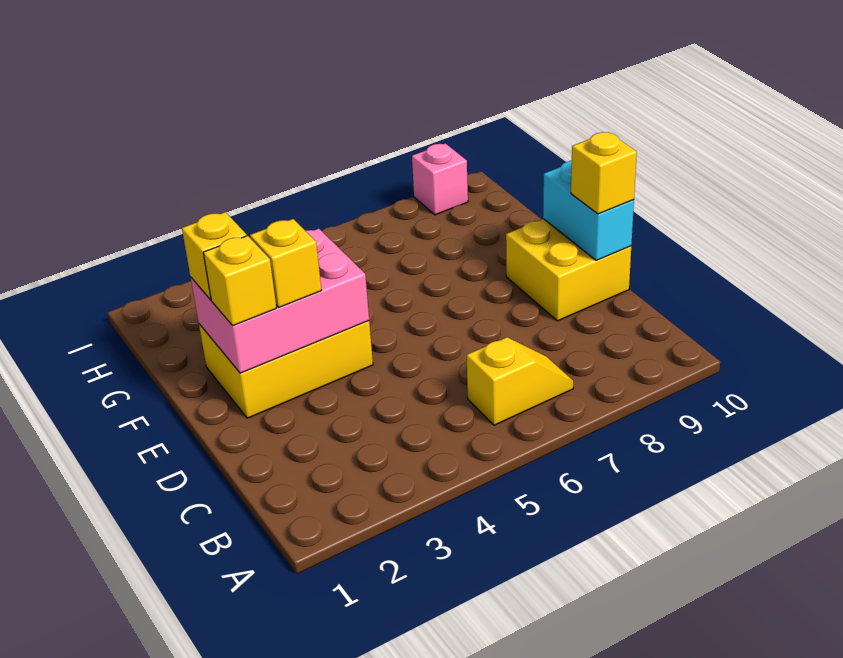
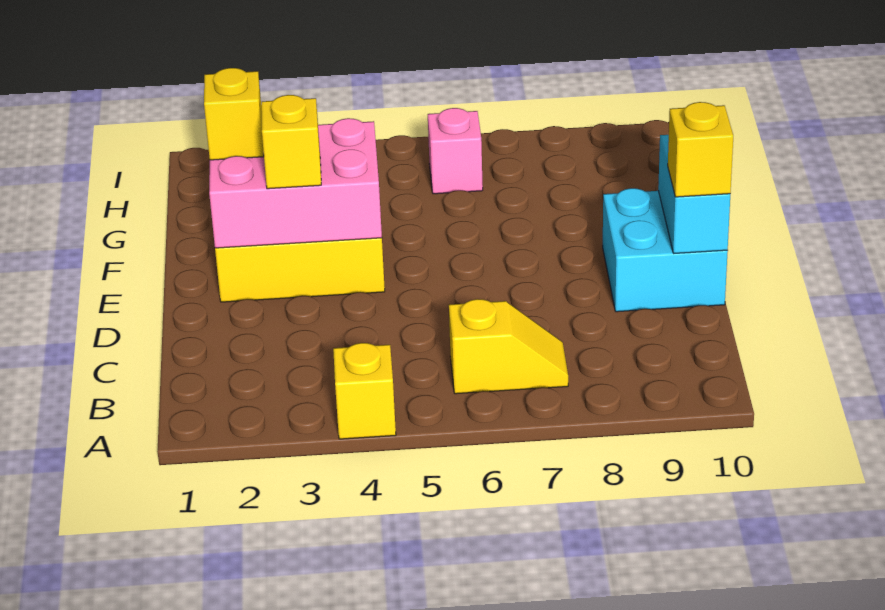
yellow 2x2 brick [506,219,631,321] -> cyan 2x2 brick [603,188,728,312]
yellow 1x1 brick [203,236,276,326] -> yellow 1x1 brick moved to [333,343,396,439]
pink 1x1 brick [412,143,468,215] -> pink 1x1 brick moved to [428,108,483,194]

